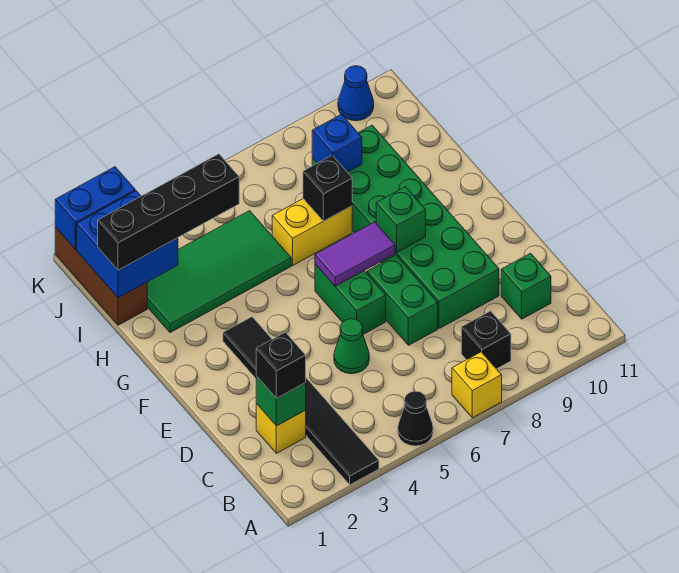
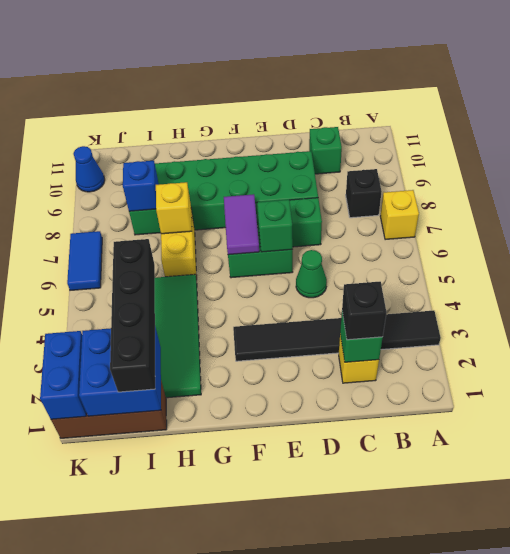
black 1x1 cone [398,391,433,446] -> none
green 1x1 brick [376,187,426,253] -> green 1x1 brick moved to [257,200,293,252]
black 1x1 brick [303,155,352,221] -> yellow 1x1 brick [156,182,192,234]
none -> blue 1x2 tile [67,231,102,290]

